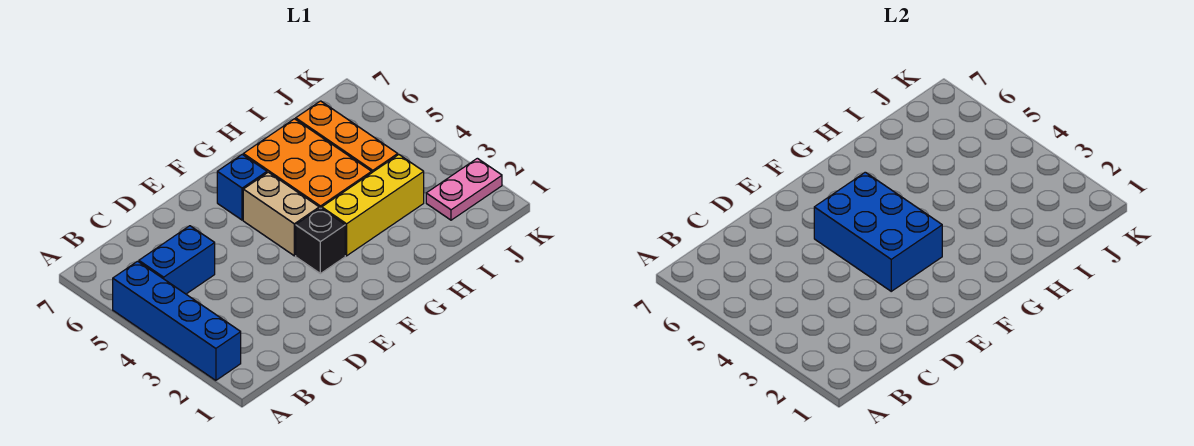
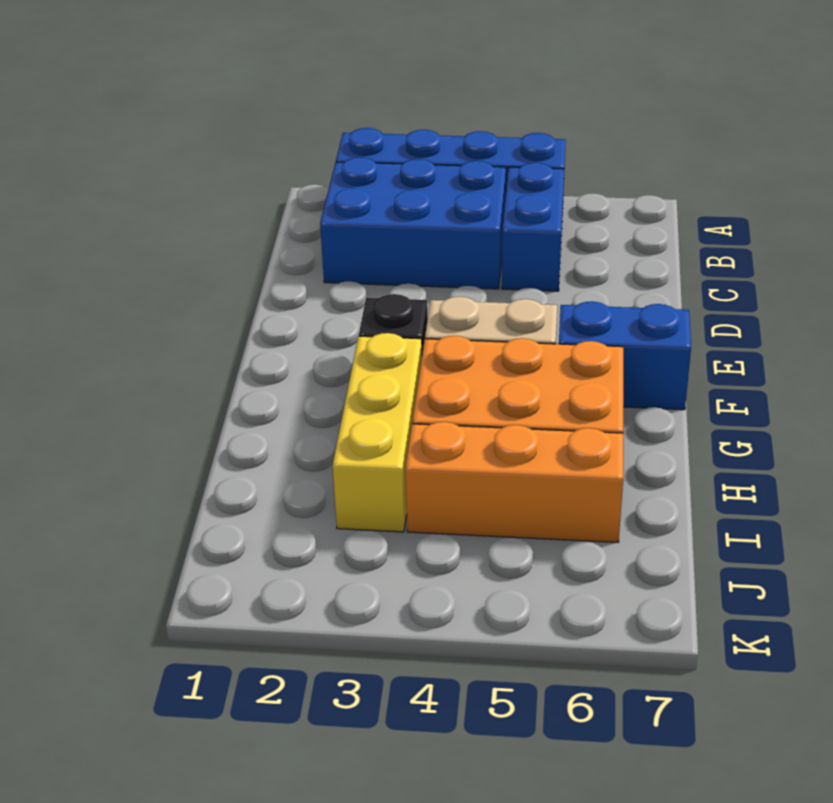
blue 2x3 brick [814,172,942,291] -> blue 2x3 brick moved to [320,157,506,289]
blue 1x1 brick [217,155,267,220] -> blue 1x2 brick [559,301,691,410]
pink 1x2 plate [426,158,502,220] -> none

